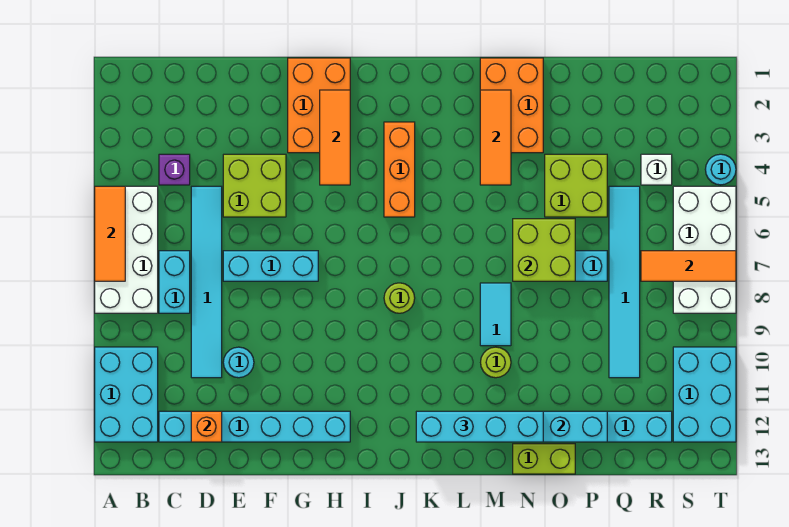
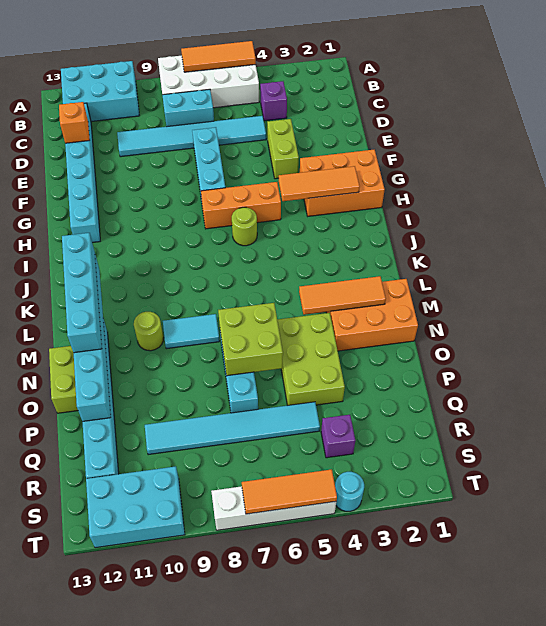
lime 2x2 brick [223,154,286,217] -> lime 1x2 brick [267,119,299,179]
cyan 1x1 round brick [223,347,254,378] -> none
orange 1x3 brick [384,122,415,217] -> orange 1x3 brick moved to [201,182,281,229]
lime 1x1 round brick [384,283,415,313] -> lime 1x1 round brick moved to [232,207,257,246]
lime 2x2 brick [545,154,607,217] -> lime 2x3 brick [277,313,345,405]
white 1x1 brick [641,154,672,185] -> purple 1x1 brick [321,415,355,458]
orange 1x3 tile [641,251,736,281] -> orange 1x3 tile turned to [242,469,337,514]
white 2x4 brick [673,186,736,313] -> white 1x4 brick [211,486,336,530]

